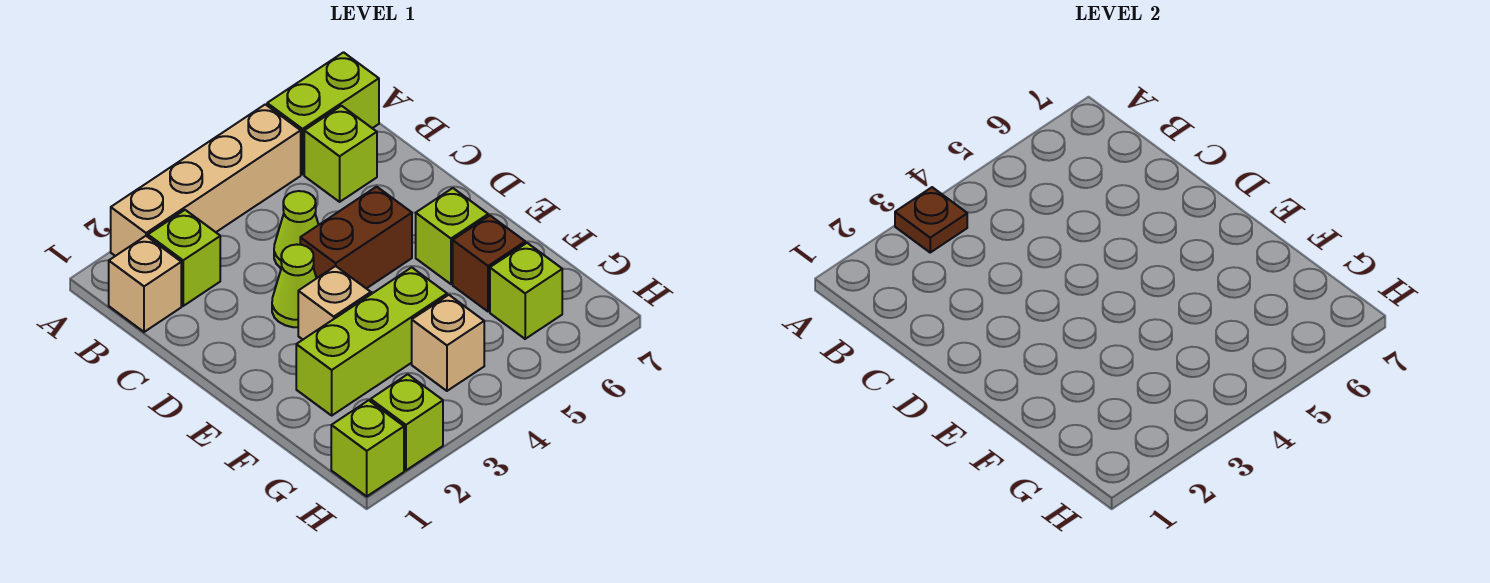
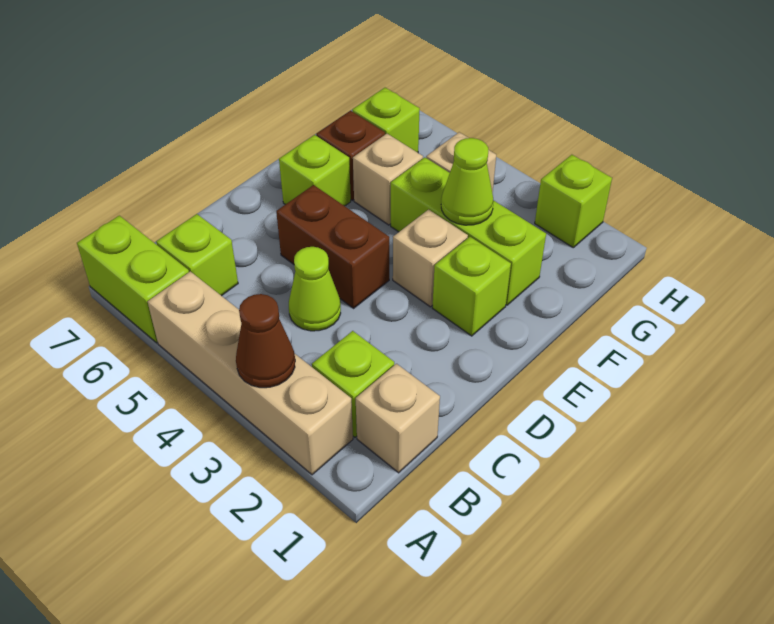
brown 1x1 plate [895,187,967,252] -> brown 1x1 cone [236,294,295,388]
lime 1x1 cone [272,244,317,327] -> lime 1x1 cone moved to [441,138,494,225]
none -> tan 1x1 brick [353,134,423,225]
lime 1x1 brick [331,400,404,496] -> lime 1x1 brick moved to [432,237,511,336]

